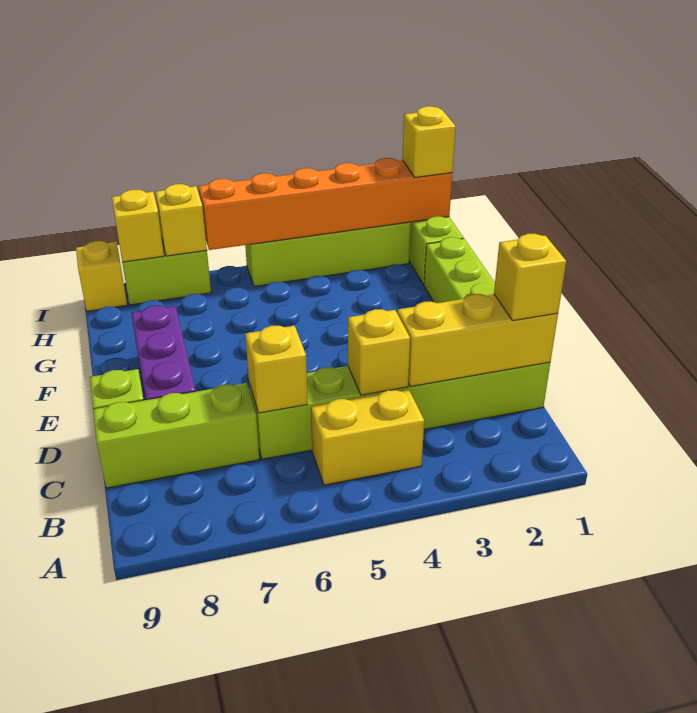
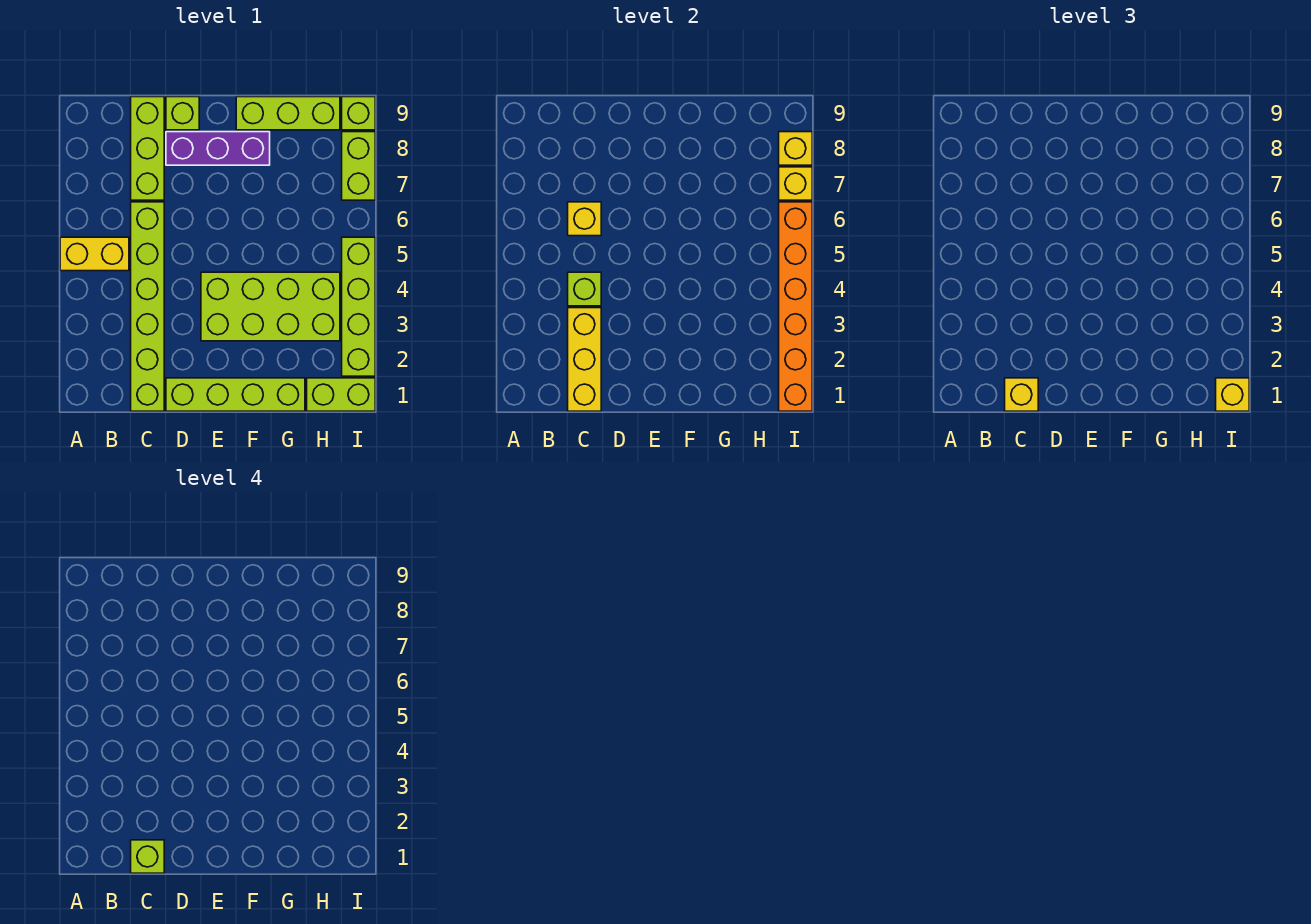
yellow 1x2 brick [311,389,424,485] -> yellow 1x2 brick turned to [60,237,129,271]
none -> lime 1x1 brick [131,840,164,873]
yellow 1x1 brick [348,309,410,395] -> lime 1x1 brick [568,272,601,306]
none -> lime 2x4 brick [201,272,340,341]
none -> lime 1x3 brick [236,97,340,130]
yellow 1x1 brick [76,241,127,311] -> lime 1x1 brick [342,97,375,130]

